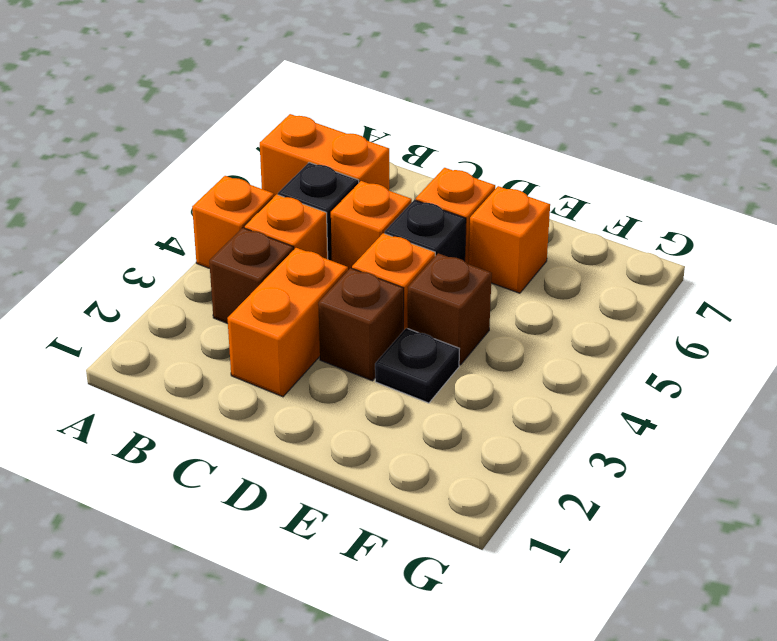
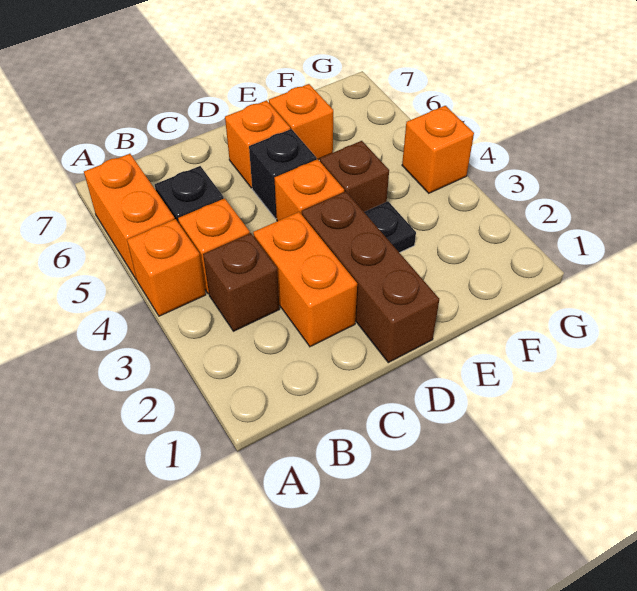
orange 1x2 brick [260,114,389,196] -> orange 1x2 brick turned to [84,154,175,280]
orange 1x1 brick [331,181,412,270] -> orange 1x1 brick moved to [402,106,474,193]
brown 1x1 brick [318,268,404,381] -> brown 1x3 brick [302,191,439,363]

